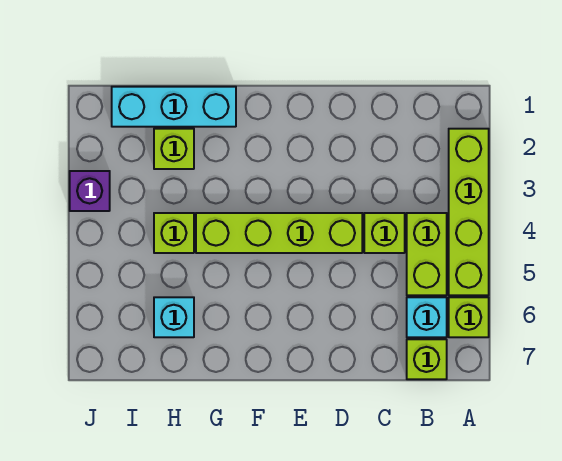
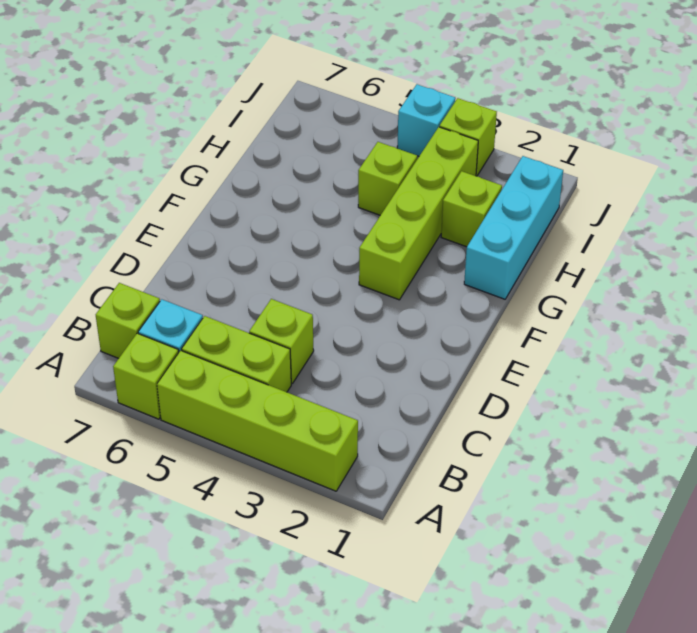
lime 1x4 brick [196,213,362,253] -> lime 1x4 brick moved to [359,127,478,300]
cyan 1x1 brick [154,297,194,337] -> cyan 1x1 brick moved to [397,84,456,156]
purple 1x1 brick [70,171,110,211] -> lime 1x1 brick [440,98,497,176]

